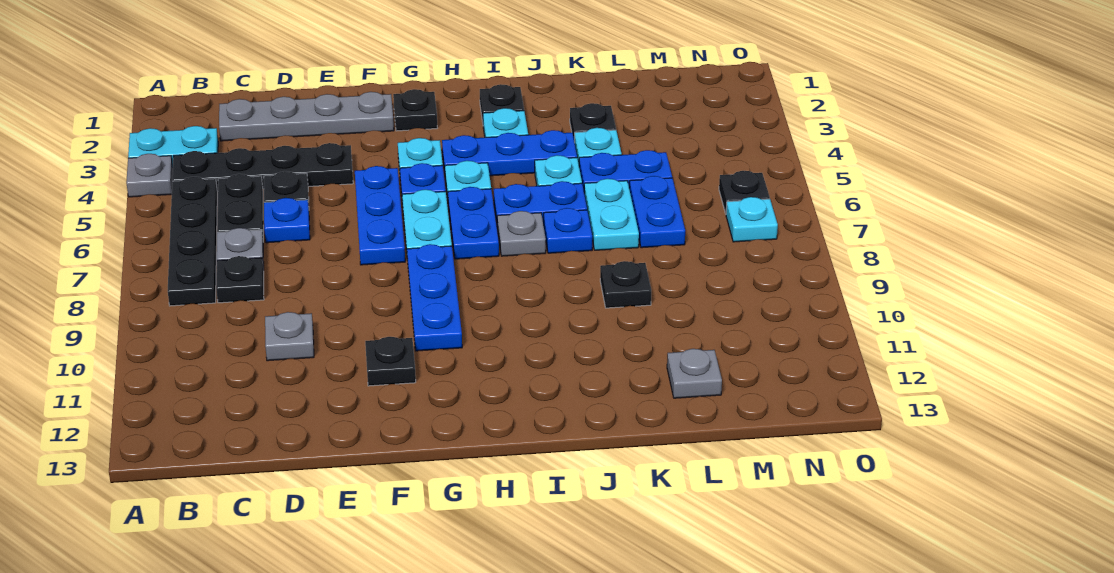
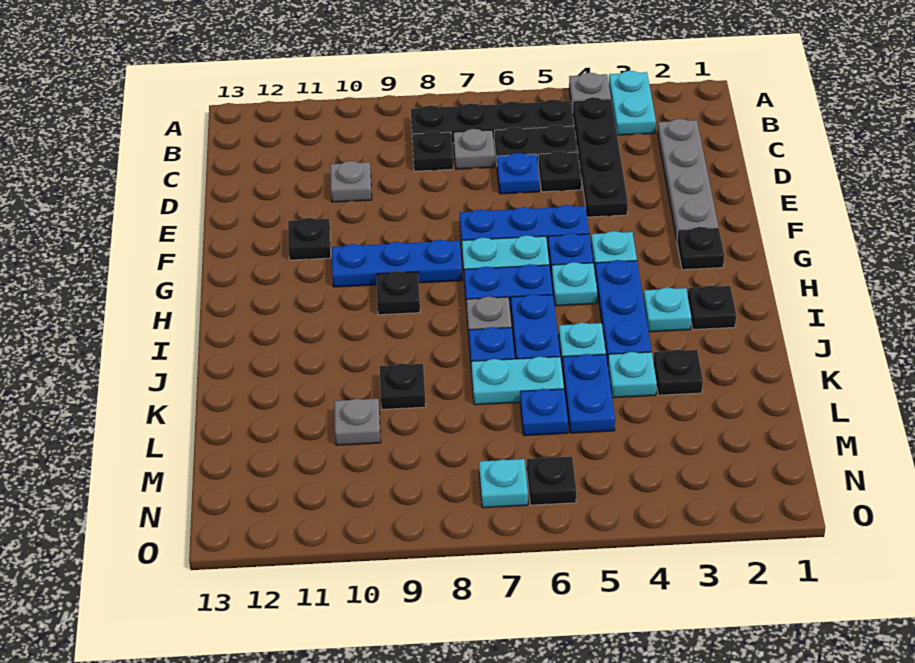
none -> black 1x1 plate [376,271,420,315]
blue 1x2 plate [629,176,685,248] -> blue 1x1 plate [520,389,568,436]
grey 1x1 plate [667,349,722,398] -> grey 1x1 plate moved to [334,399,381,445]

